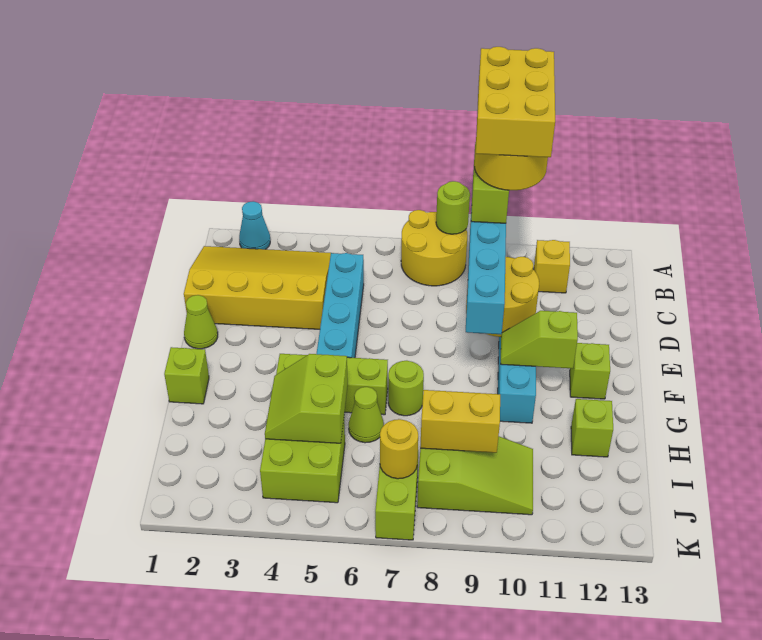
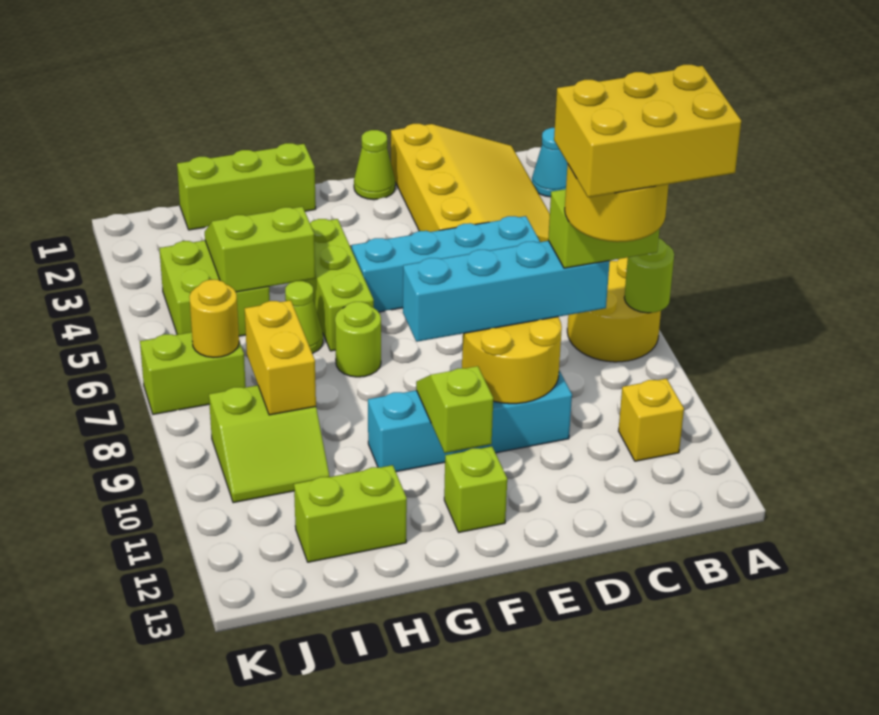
lime 1x1 brick [164,347,209,404] -> lime 1x3 brick [177,143,316,230]
lime 1x1 brick [571,399,613,457] -> lime 1x2 brick [294,465,407,562]
lime 2x3 slope [417,436,533,515] -> lime 2x2 slope [209,385,330,503]

